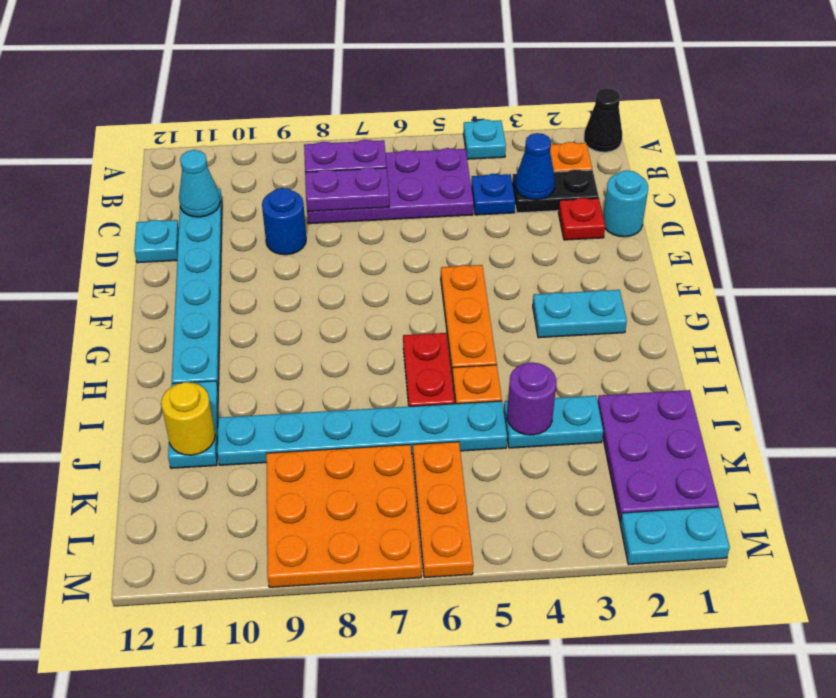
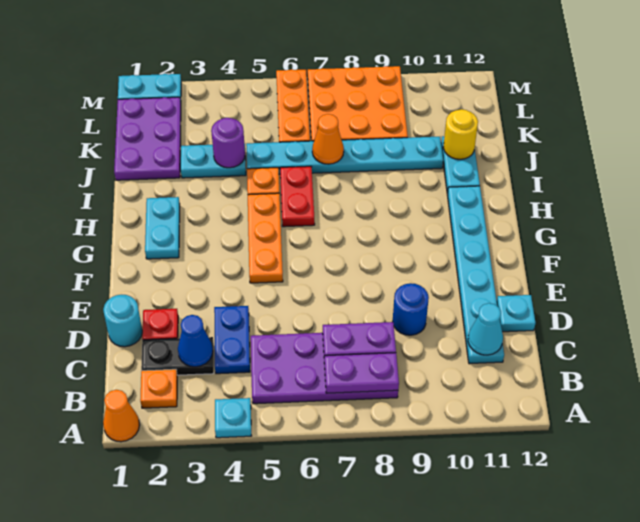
black 1x1 cone [584,88,622,152] -> orange 1x1 cone [103,390,140,442]
blue 1x1 plate [471,174,515,215] -> blue 1x2 plate [214,306,250,374]
cyan 1x2 plate [533,290,627,338] -> cyan 1x2 plate turned to [145,197,180,259]
none -> orange 1x1 cone [312,114,344,164]

